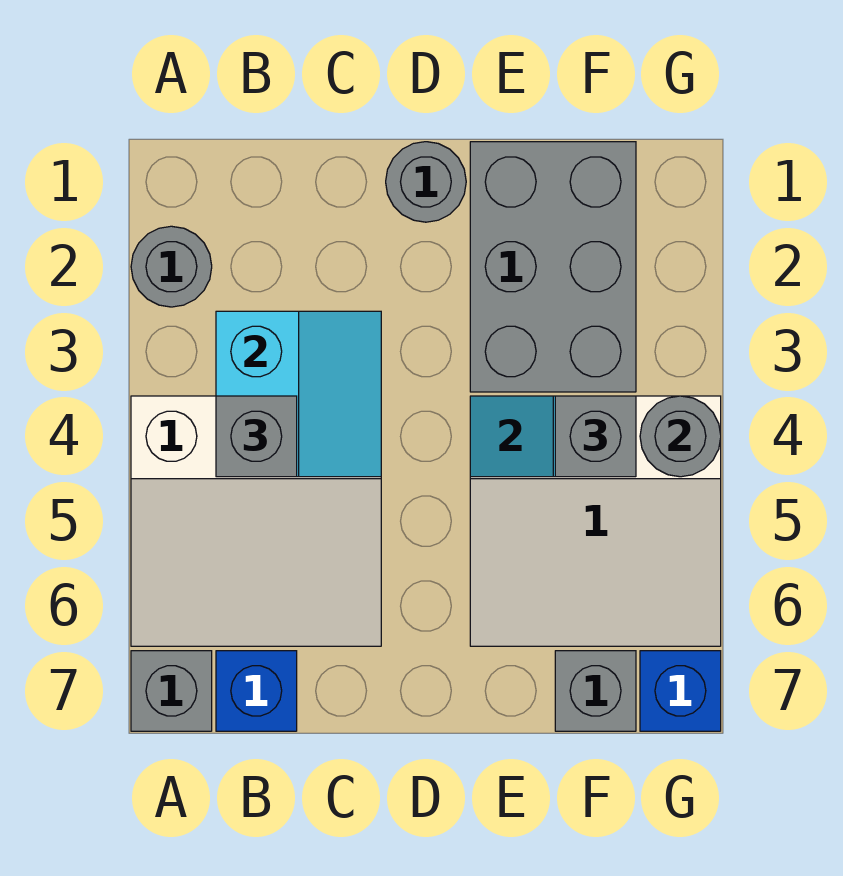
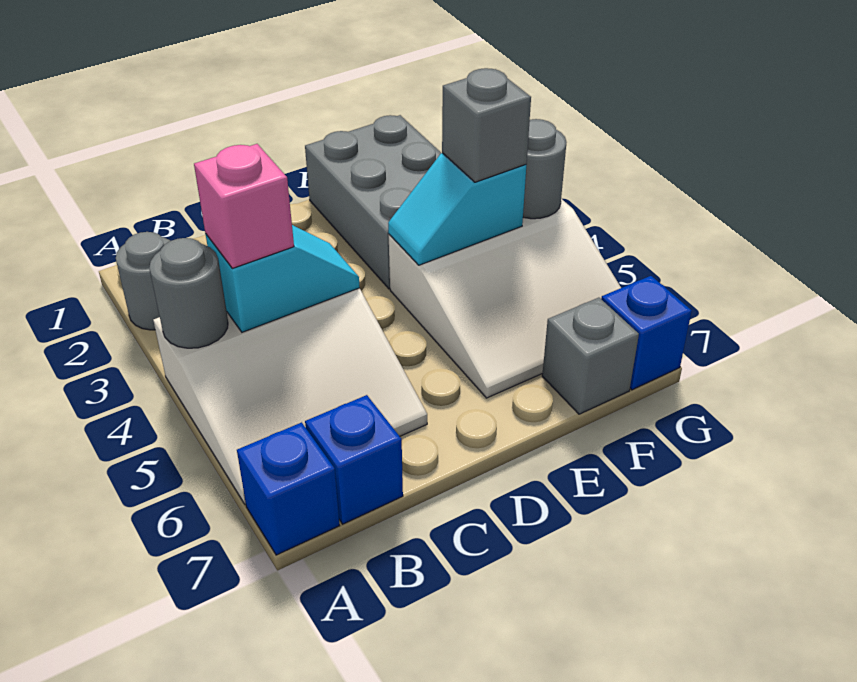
grey 1x1 brick [131,651,212,731] -> blue 1x1 brick [237,422,339,555]
cyan 2x2 slope [216,311,381,477] -> cyan 1x2 slope [206,225,360,332]
grey 1x1 brick [216,396,297,477] -> pink 1x1 brick [194,144,294,268]
grey 1x1 round brick [386,142,466,222] -> grey 1x1 round brick moved to [149,238,228,348]

